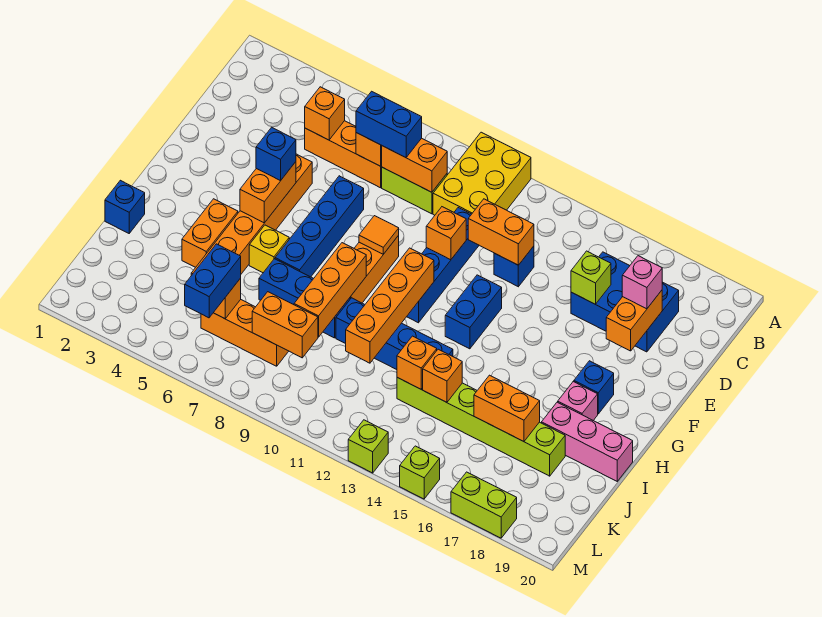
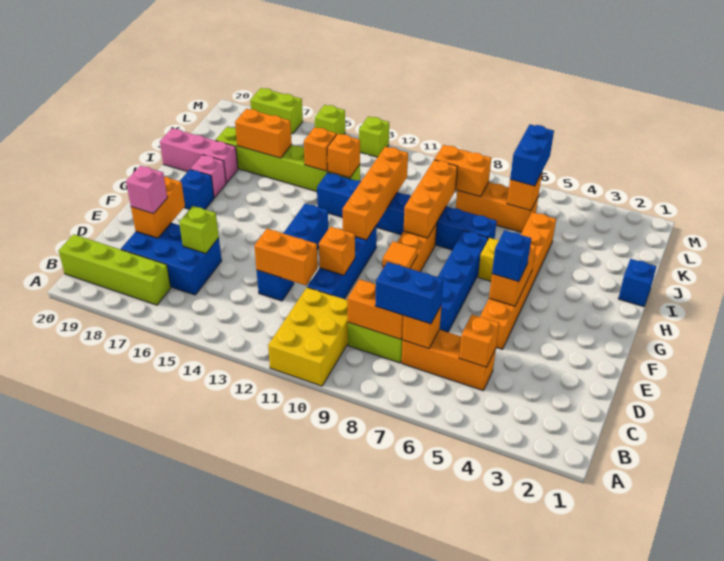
none -> lime 1x4 brick [59,234,171,305]
orange 1x2 brick [182,199,238,267] -> none

